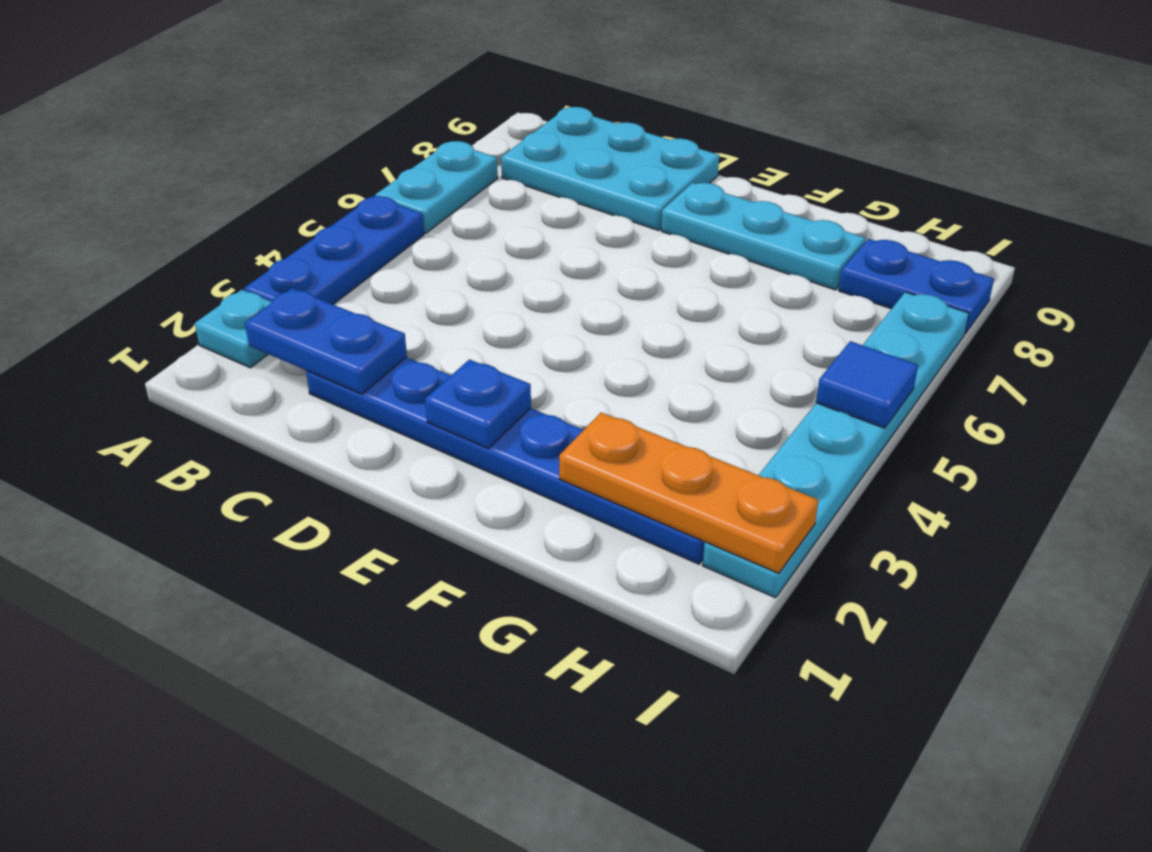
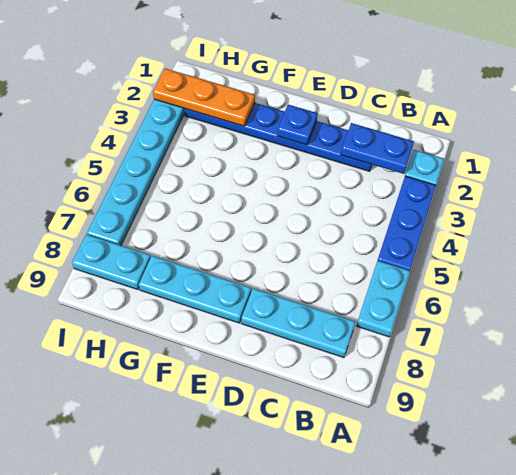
cyan 2x3 plate [501,107,719,230] -> cyan 1x3 plate [241,288,355,358]
blue 1x2 plate [839,239,994,334] -> cyan 1x2 plate [72,234,151,290]
blue 1x1 tile [816,341,918,428] -> none

